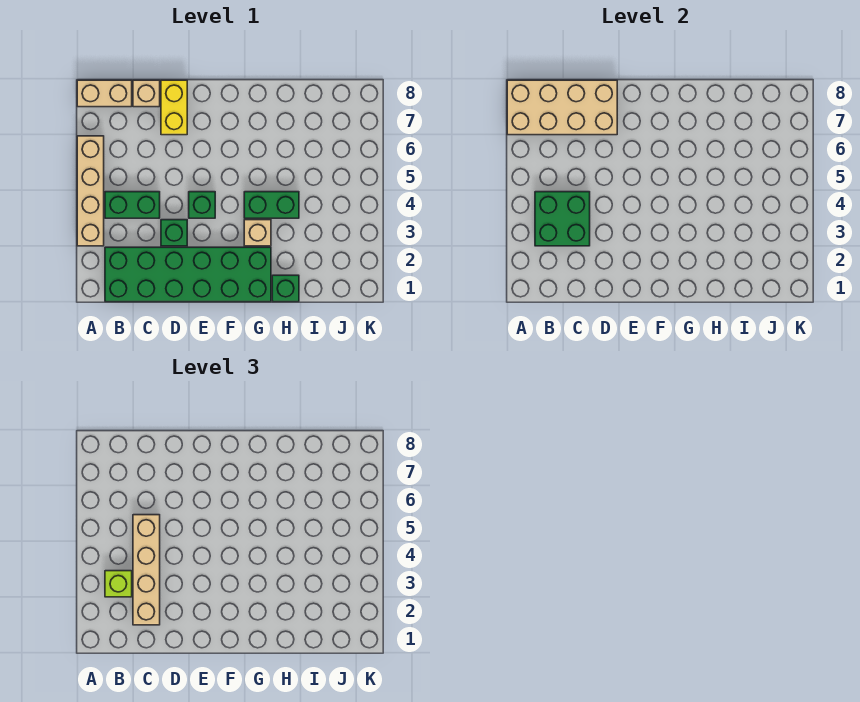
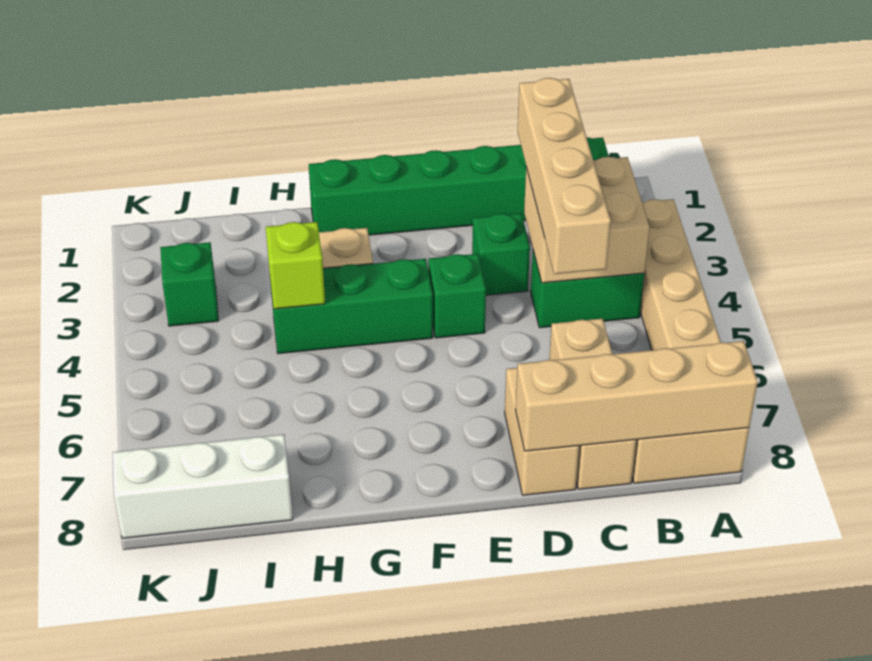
tan 2x4 brick [507,80,617,135] -> tan 1x4 brick [516,341,758,451]
green 2x6 brick [105,247,271,302] -> green 1x6 brick [309,137,609,235]
green 2x2 brick [535,192,590,246] -> tan 2x2 brick [524,157,649,283]
lime 1x1 brick [105,571,132,597] -> lime 1x1 brick moved to [266,222,325,309]
tan 1x1 brick [133,80,160,107] -> tan 1x3 brick [549,318,636,489]
yellow 1x2 brick [161,80,187,135] -> tan 1x2 brick [505,368,579,495]
green 1x2 brick [244,192,299,218] -> green 1x3 brick [270,259,433,354]
green 1x1 brick [272,275,299,302] -> green 1x1 brick moved to [160,242,219,326]
none -> white 1x3 brick [113,434,293,538]

